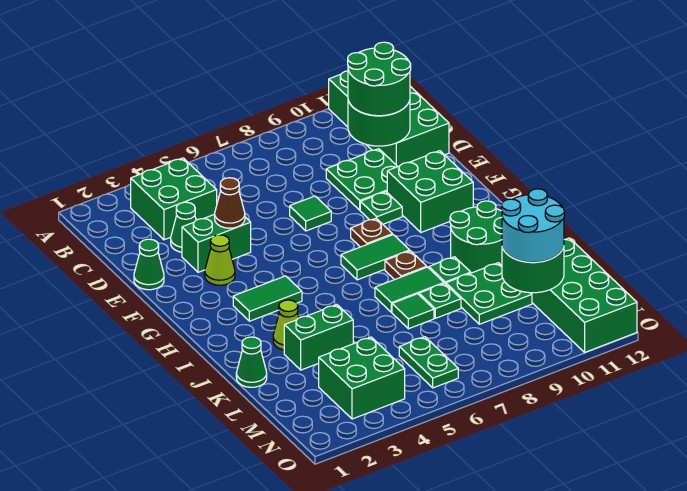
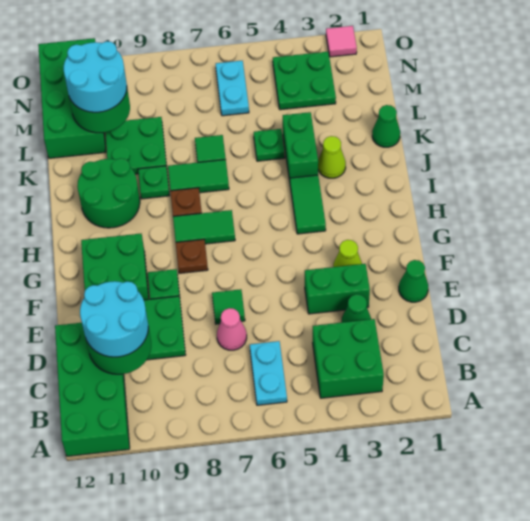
none -> cyan 1x2 plate [250,341,287,405]
green 2x2 round brick [348,42,411,116] -> cyan 2x2 round brick [80,281,148,357]
none -> pink 1x1 cone [217,308,247,350]
brown 1x1 cone [215,178,245,228] -> none
green 1x2 tile [233,276,302,321] -> green 1x2 tile turned to [290,175,326,234]
green 1x2 brick [284,305,353,370] -> green 1x2 brick turned to [283,112,318,181]
green 1x1 plate [419,283,461,318] -> green 1x1 plate moved to [254,129,285,161]
green 2x2 brick [318,337,405,419] -> green 2x2 plate [273,52,336,110]
green 1x2 plate [399,337,458,388] -> cyan 1x2 plate [216,61,249,116]
none -> pink 1x1 tile [326,26,357,57]

